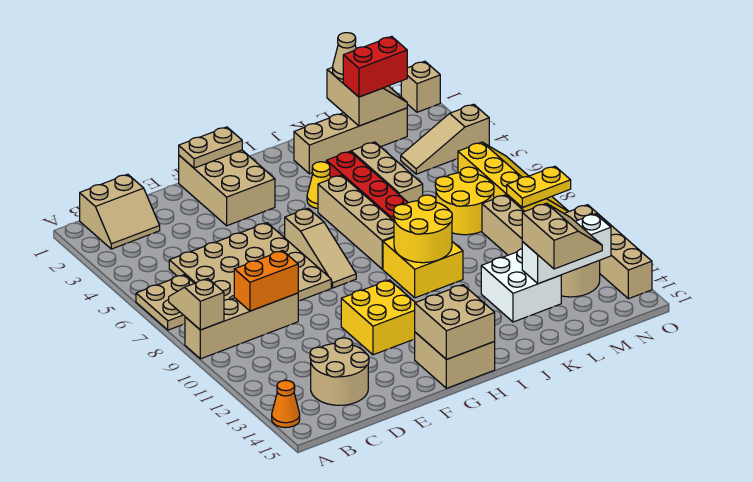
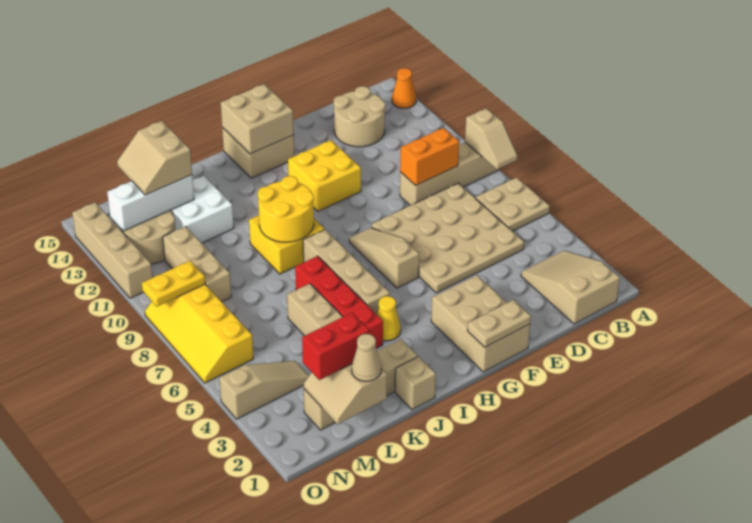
tan 2x2 slope [80,174,160,249] -> tan 2x3 slope [521,251,620,324]
yellow 2x2 round brick [435,167,494,235] -> none
tan 1x1 brick [401,61,440,112] -> tan 1x1 brick moved to [395,357,436,410]

